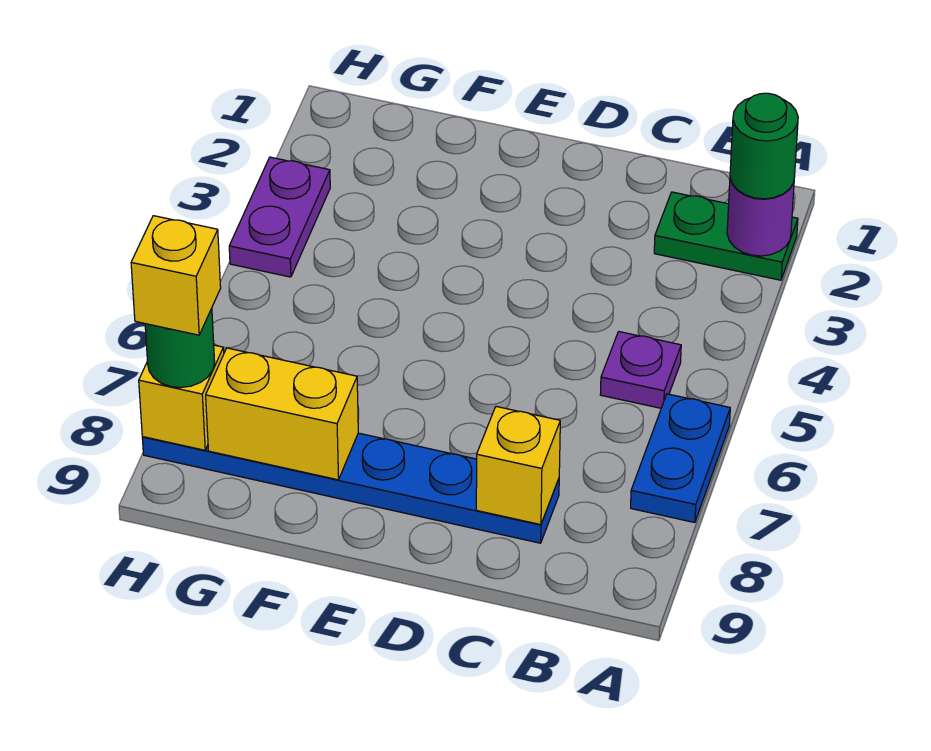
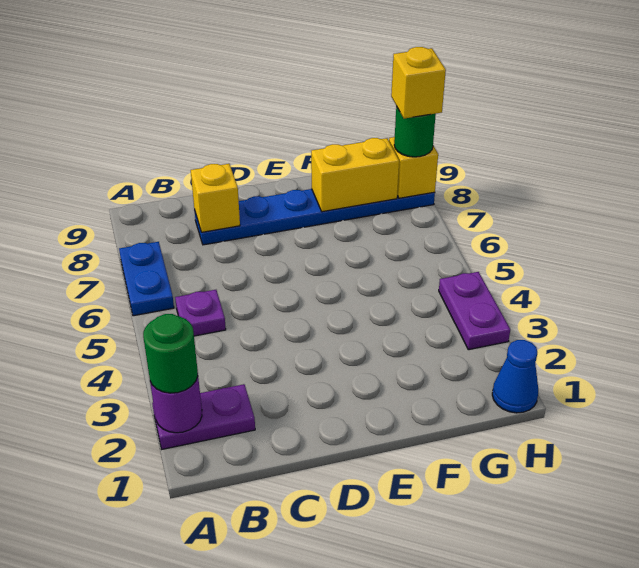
green 1x2 plate [654,192,798,280] -> purple 1x2 plate [152,384,255,449]
none -> blue 1x1 cone [492,340,538,413]

